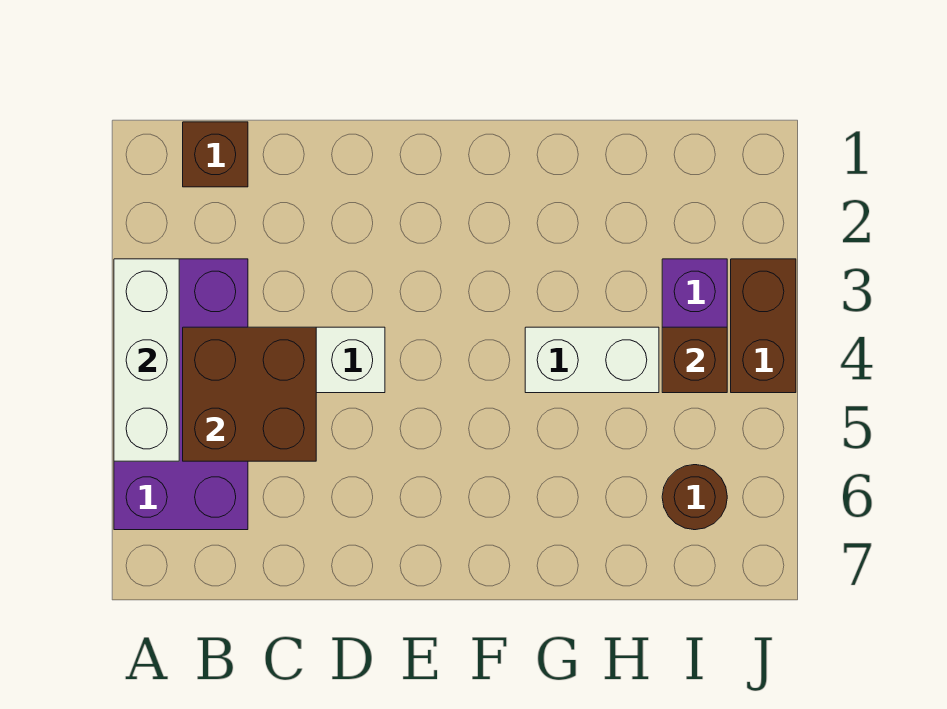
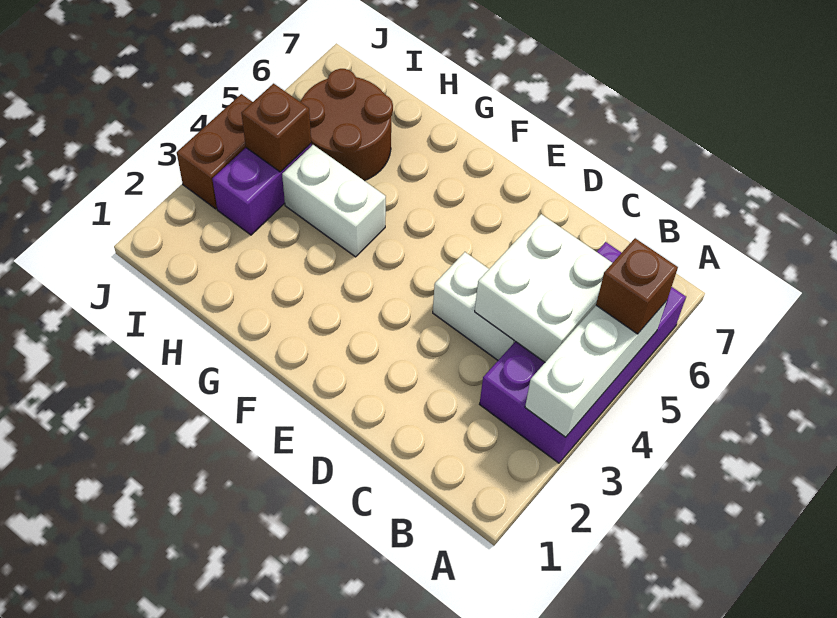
brown 1x1 brick [183,122,248,187] -> brown 1x1 brick moved to [596,238,678,334]
brown 2x2 brick [183,327,316,461] -> white 2x2 brick [475,214,612,362]
brown 1x1 round brick [662,465,727,530] -> brown 2x2 round brick [300,69,393,181]

